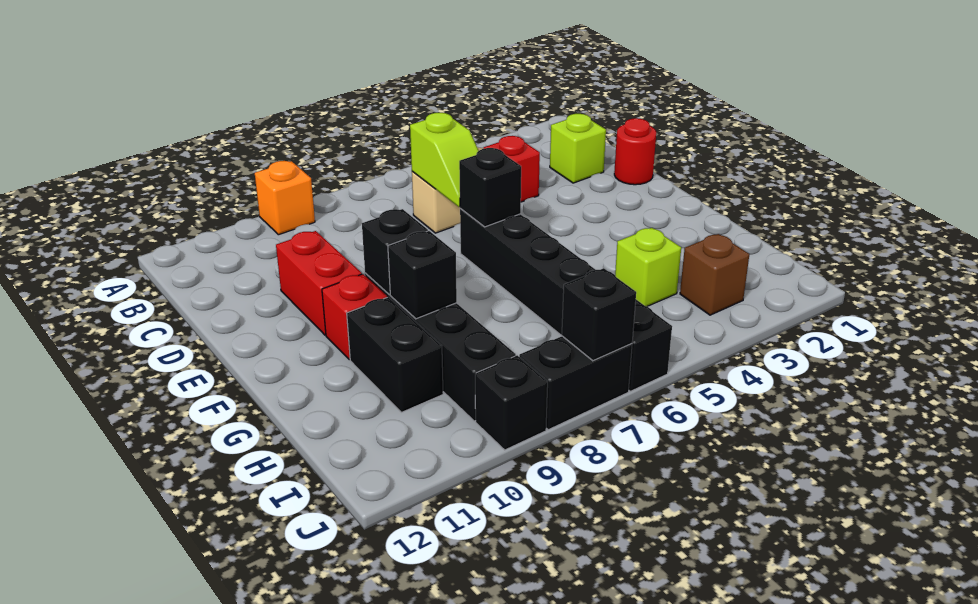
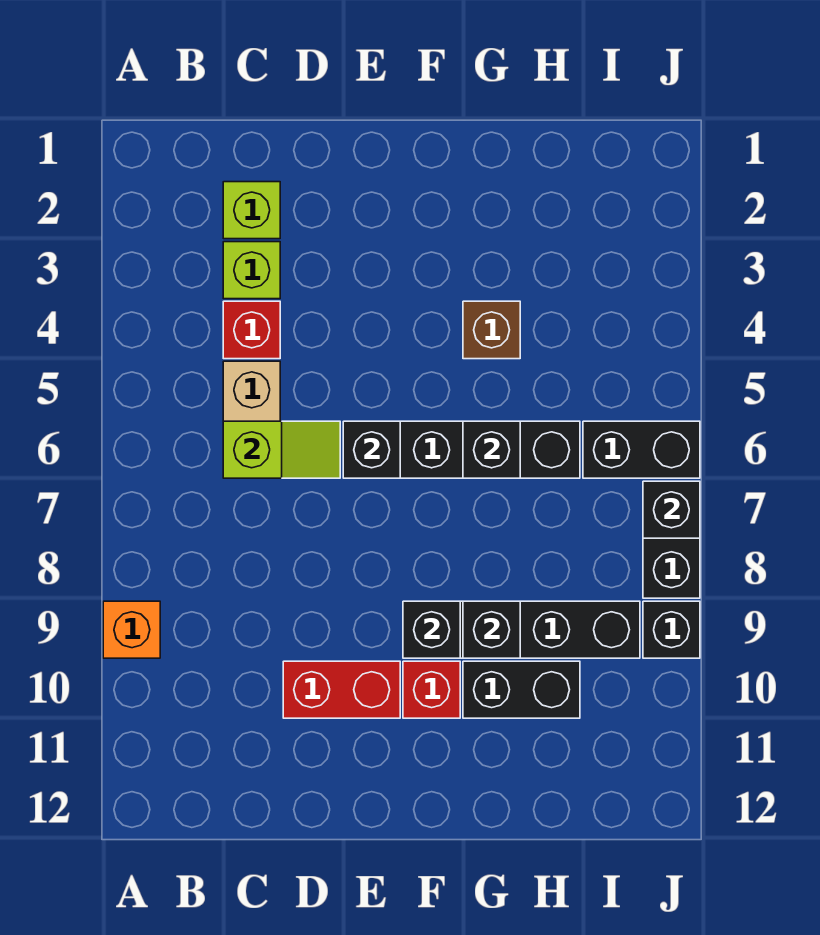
red 1x1 round brick [614,118,656,185] -> none
none -> black 1x1 brick [463,421,520,478]
lime 1x1 brick [615,228,681,307] -> lime 1x1 brick moved to [223,242,280,299]
brown 1x1 brick [680,234,750,315] -> brown 1x1 brick moved to [463,301,520,359]

